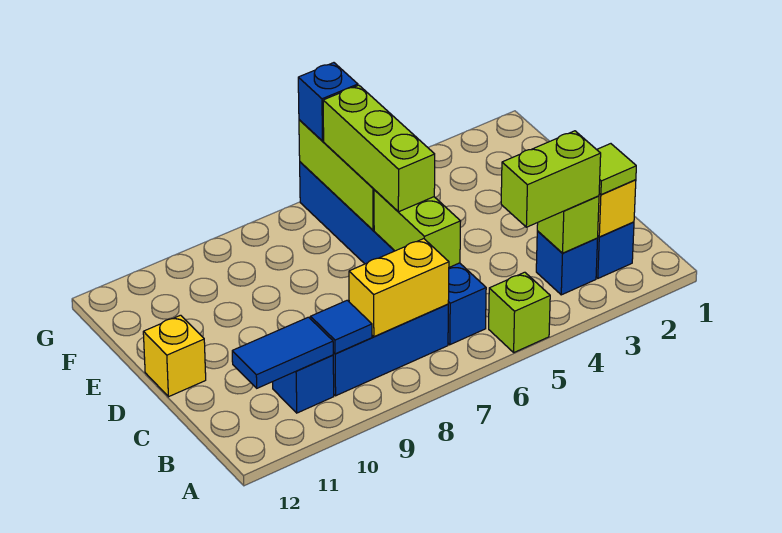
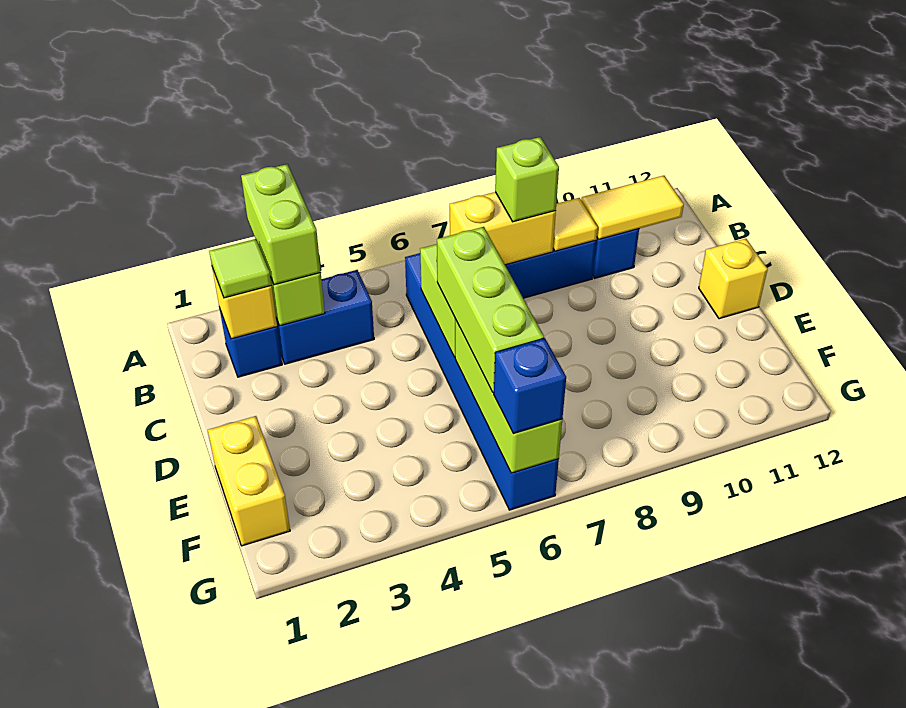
lime 1x1 brick [489,272,550,352] -> lime 1x1 brick moved to [495,137,559,222]
blue 1x1 brick [536,231,598,295] -> blue 1x2 brick [276,270,374,364]
lime 1x2 brick [501,131,601,227] -> lime 1x2 brick turned to [241,164,321,285]
blue 1x1 tile [311,300,372,354] -> yellow 1x1 tile [553,198,598,251]
blue 1x2 tile [232,317,333,388] -> yellow 1x2 tile [581,176,684,239]
none -> yellow 1x2 brick [208,416,290,546]

